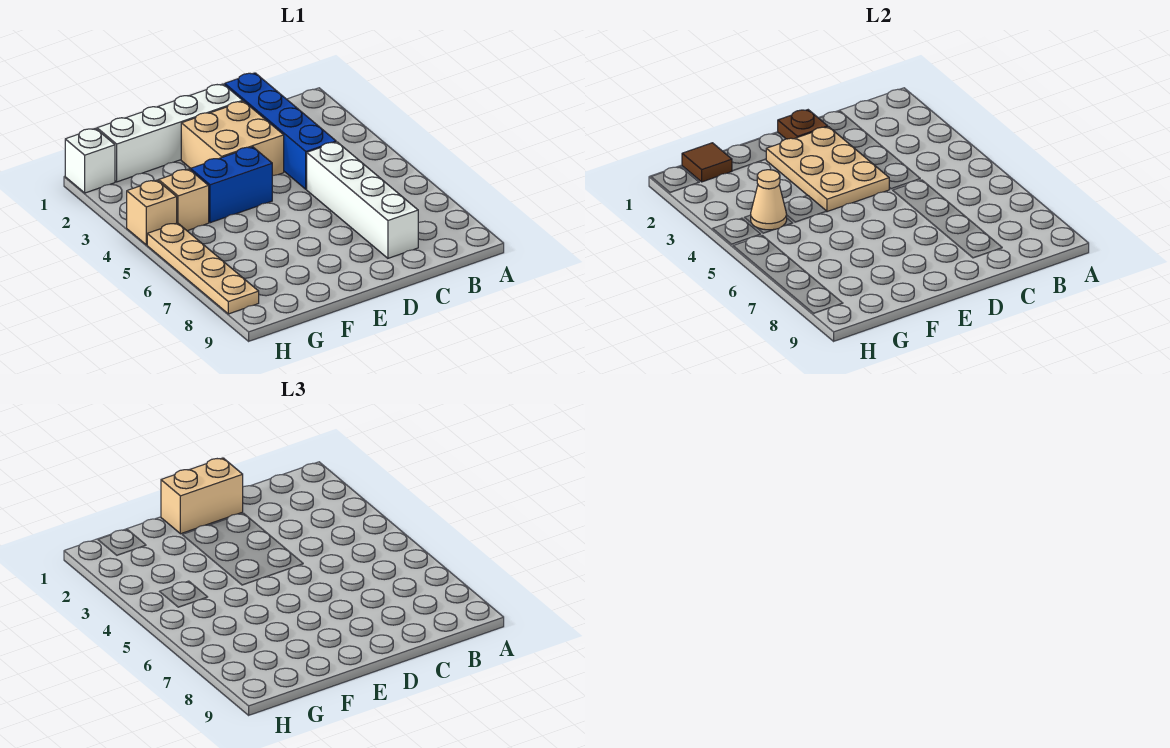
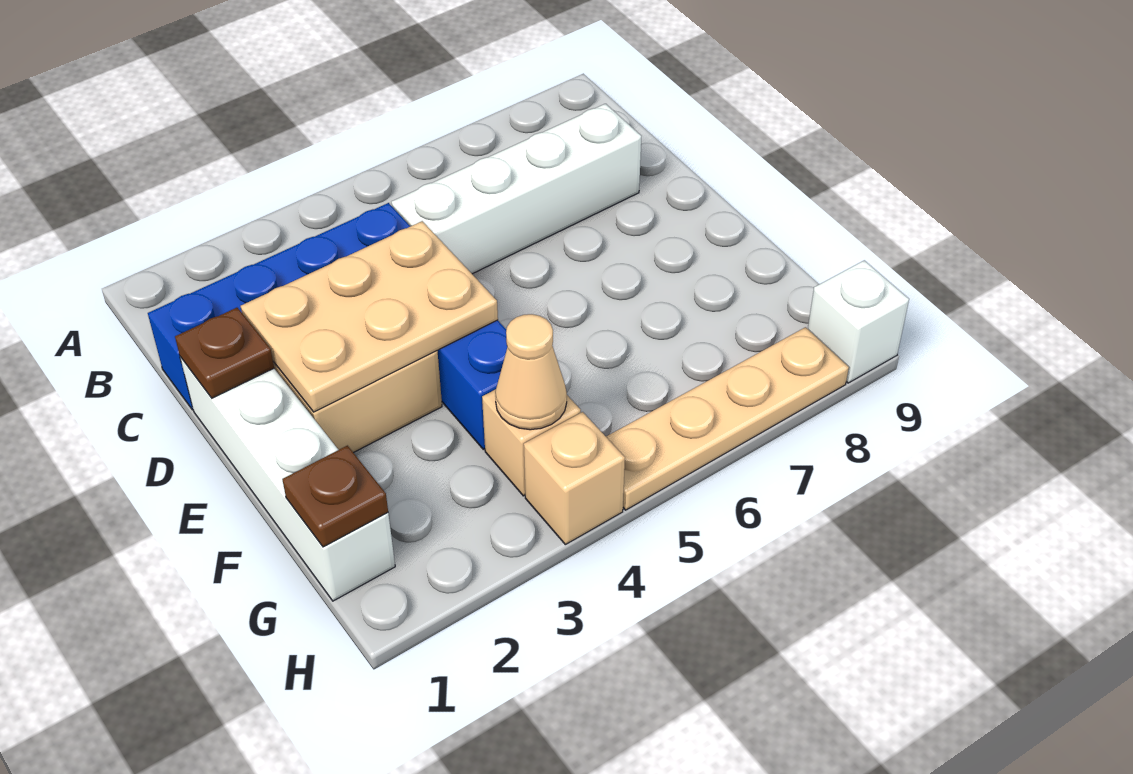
tan 1x2 brick [161,458,243,534] -> none
brown 1x1 tile [682,143,732,182] -> brown 1x1 plate [282,446,388,547]
white 1x1 brick [65,128,115,193] -> white 1x1 brick moved to [808,260,909,383]

